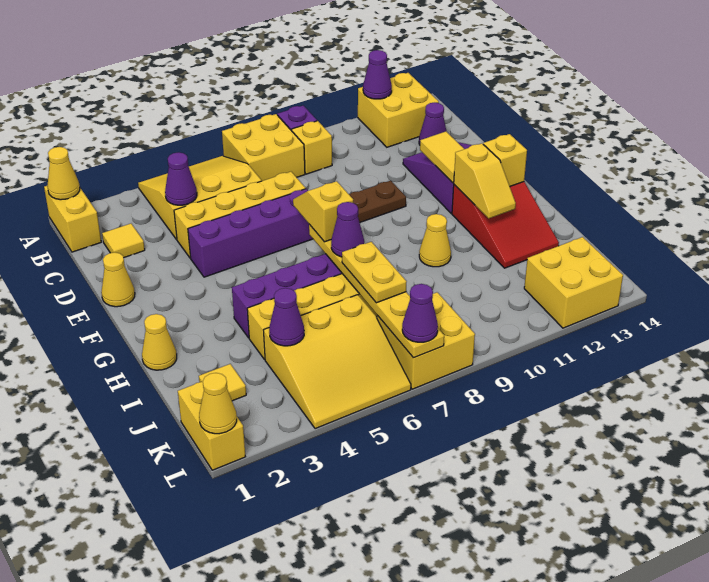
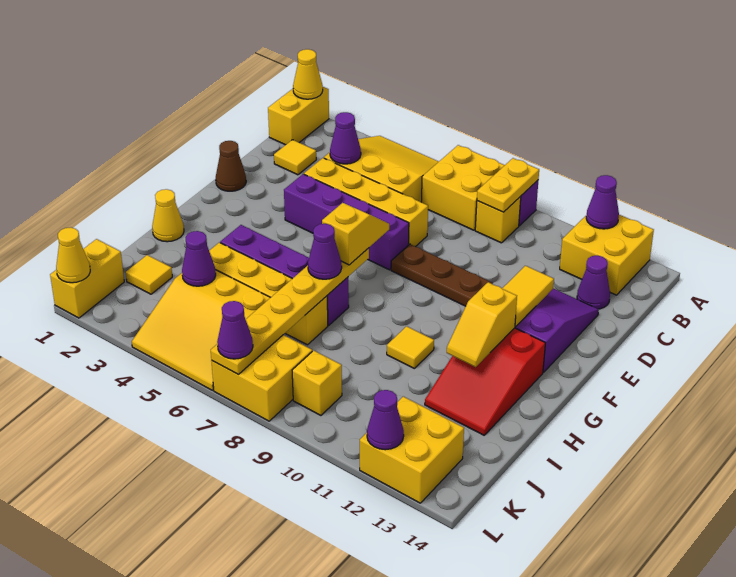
yellow 1x1 cone [101,252,135,307] -> brown 1x1 cone [216,141,246,191]
yellow 1x1 brick [483,134,527,186] -> yellow 1x1 brick moved to [292,350,342,415]
yellow 1x1 cone [419,214,451,267] -> yellow 1x1 tile [387,326,434,368]
yellow 1x2 plate [342,242,407,303] -> yellow 1x2 plate moved to [477,158,539,212]
none -> purple 1x1 cone [367,390,404,450]

